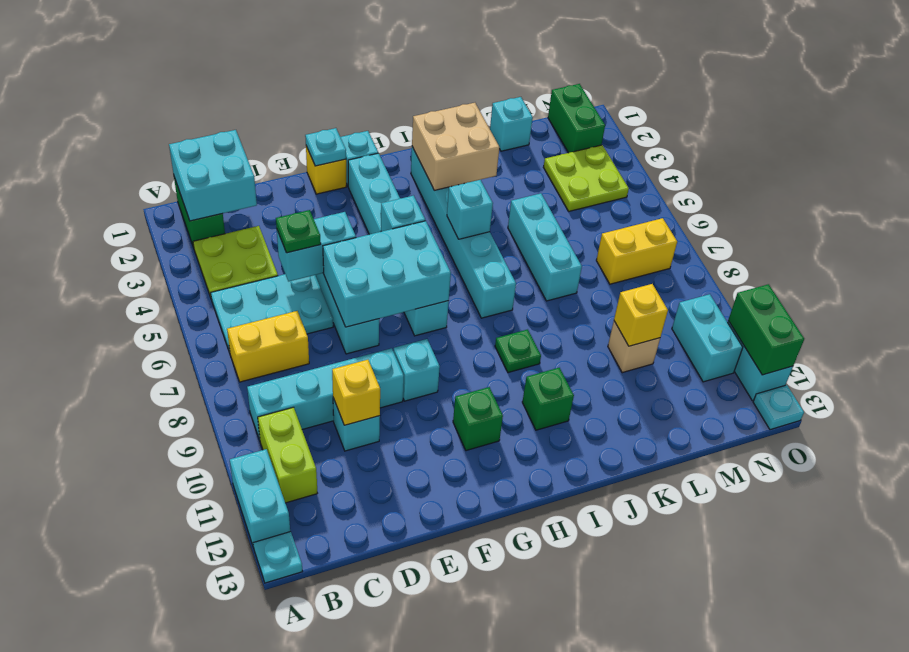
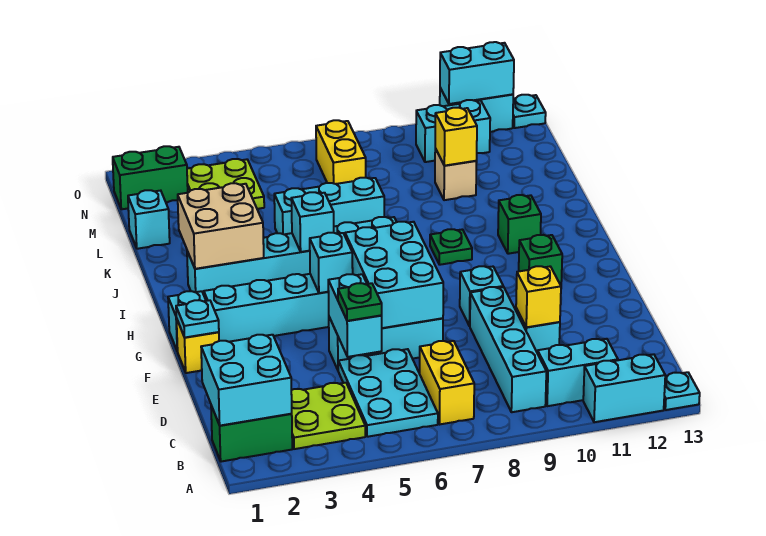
lime 1x2 brick [258,407,317,503] -> cyan 1x2 brick [538,339,618,406]
green 1x2 brick [728,284,804,375] -> cyan 1x2 brick [440,42,514,104]

